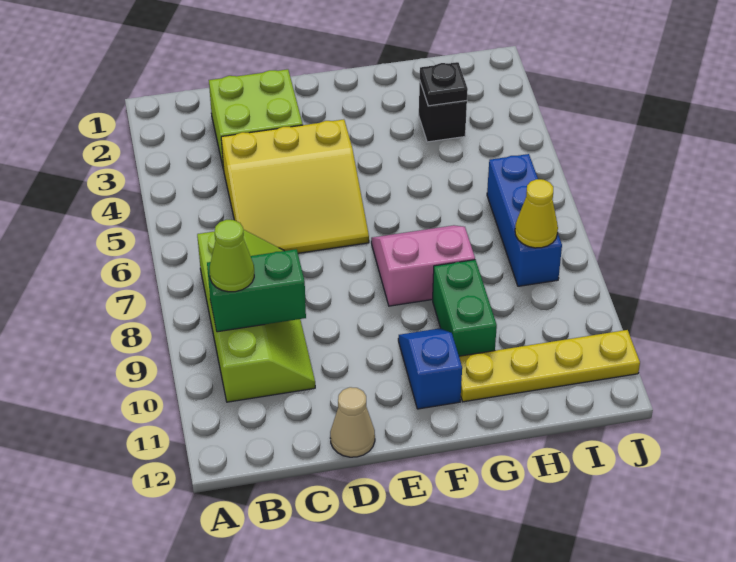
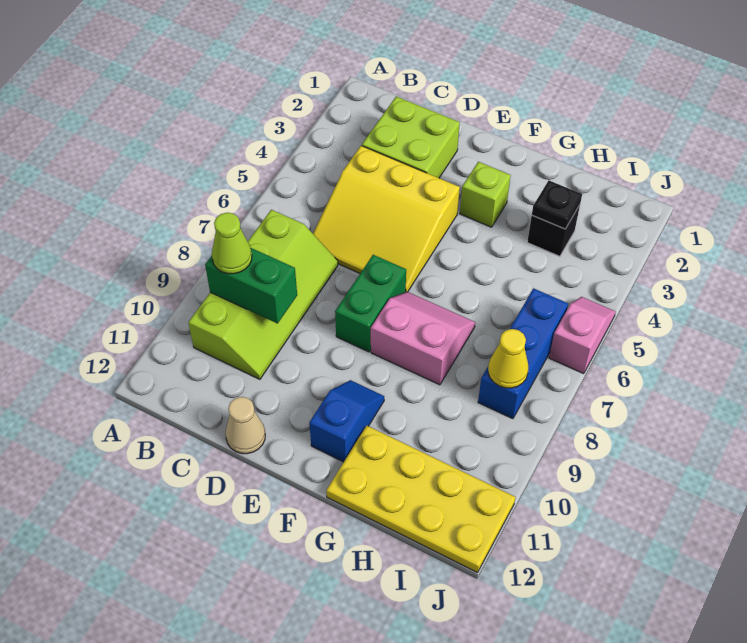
none -> lime 1x1 brick [460,162,511,227]
green 1x2 brick [433,260,497,356] -> green 1x2 brick moved to [335,255,406,352]
yellow 1x4 plate [459,330,640,402] -> yellow 2x4 plate [326,426,516,573]
none -> pink 1x2 slope [549,297,616,374]

